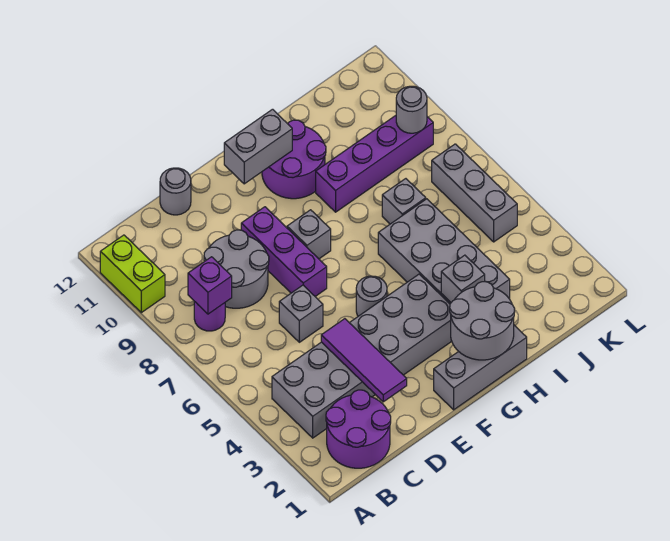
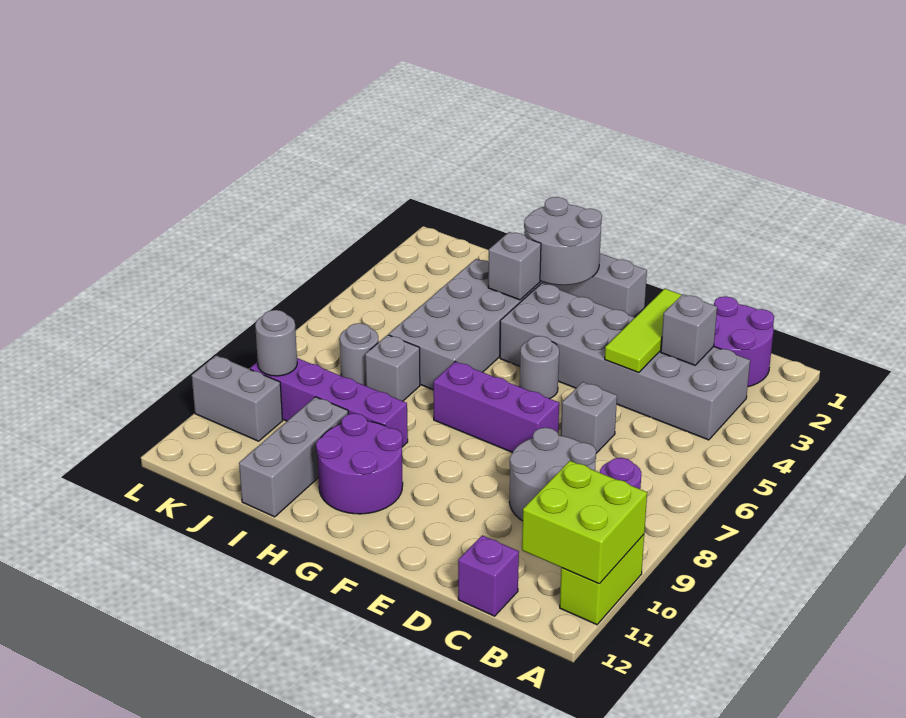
none -> lime 2x2 brick [522,461,647,584]
purple 1x1 brick [188,257,232,314] -> purple 1x1 brick moved to [458,535,519,616]
purple 1x3 tile [321,319,407,402] -> lime 1x3 tile [605,289,681,372]
grey 1x1 round brick [160,168,191,215] -> grey 1x1 round brick moved to [340,323,379,386]
purple 1x3 brick [241,207,327,296] -> purple 1x3 brick turned to [433,362,559,452]
grey 1x1 brick [287,210,331,259] -> grey 1x1 brick moved to [661,294,717,365]
grey 1x2 brick [224,109,292,184] -> grey 1x2 brick moved to [192,355,283,441]
grey 1x3 brick [432,144,517,242] -> grey 1x3 brick moved to [239,397,348,517]

